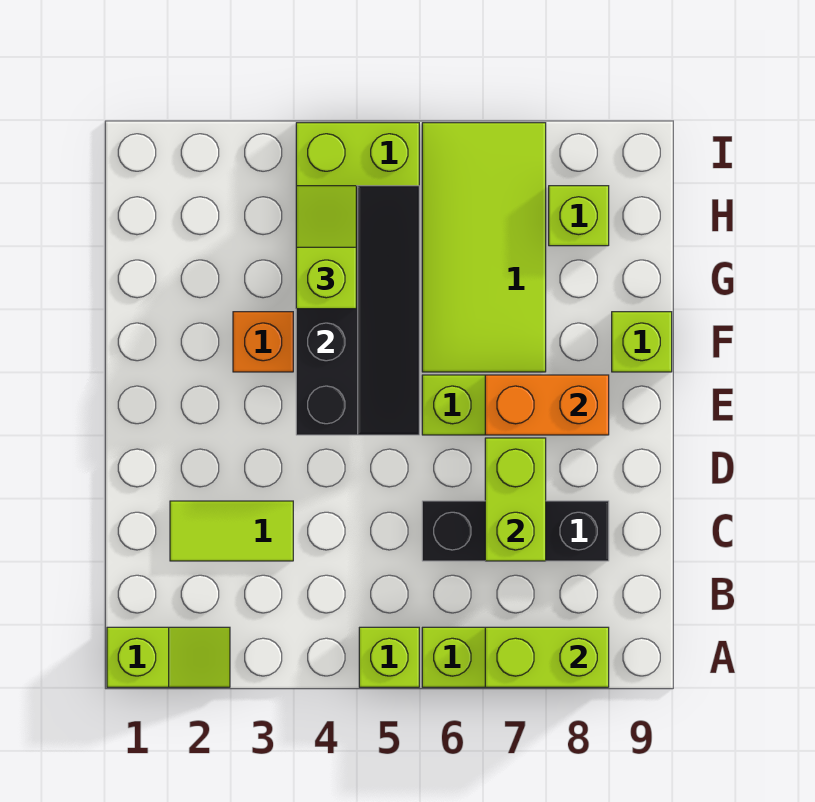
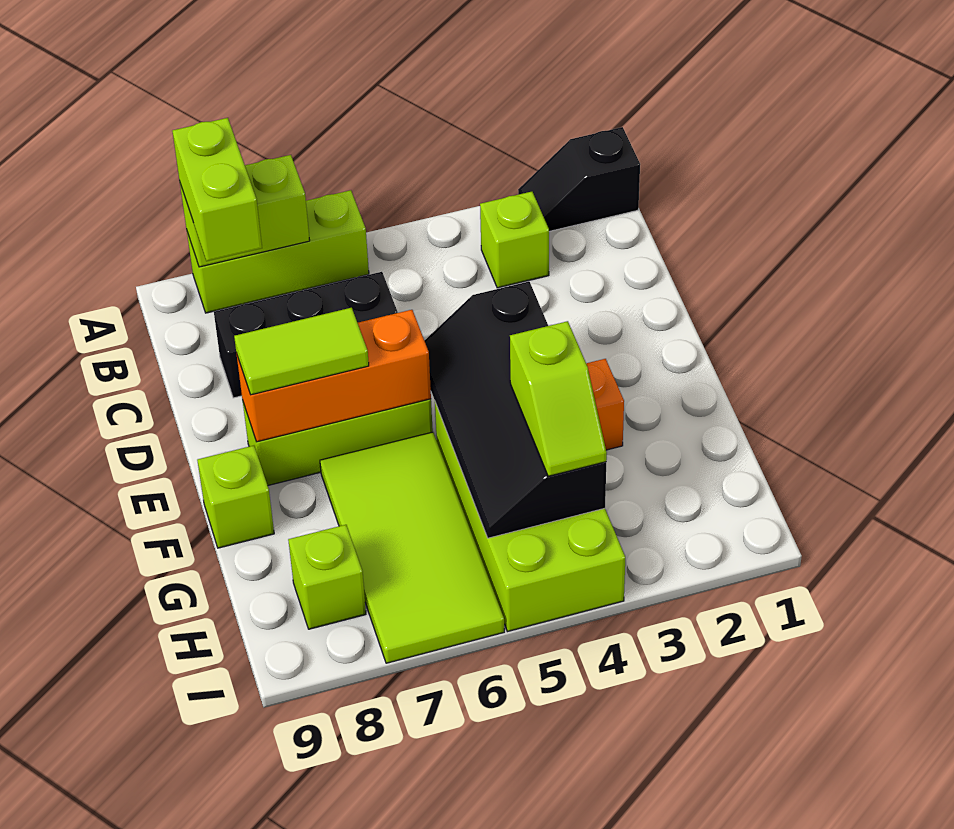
lime 1x2 slope [107,627,230,687] -> black 1x2 slope [518,127,640,231]
lime 1x1 brick [359,627,419,687] -> lime 1x1 brick moved to [480,192,549,288]
lime 1x2 tile [170,501,293,561] -> lime 1x2 tile moved to [234,308,369,395]
lime 1x2 brick [485,438,546,561] -> lime 1x2 brick moved to [173,118,262,261]
orange 1x2 brick [485,375,609,435] -> orange 1x3 brick [236,310,431,442]

